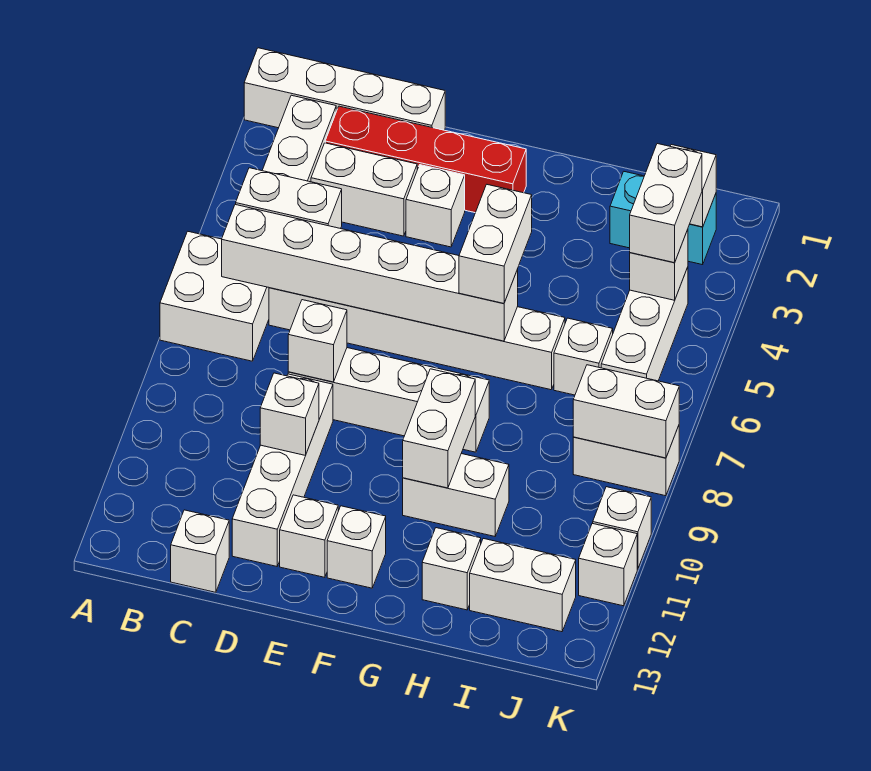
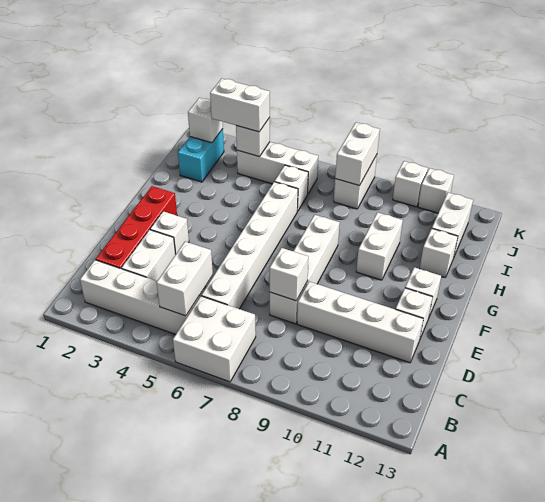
white 1x4 brick [244,48,445,130] -> none
white 1x6 brick [222,204,518,341] -> none
white 1x1 brick [171,510,229,592] -> none
white 1x1 brick [260,373,319,455] -> none
white 1x2 brick [459,185,532,304] -> none
white 1x2 brick [403,369,475,488] -> none

